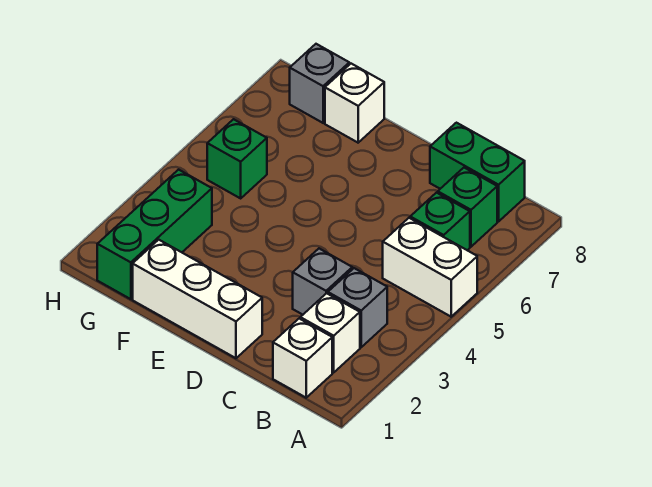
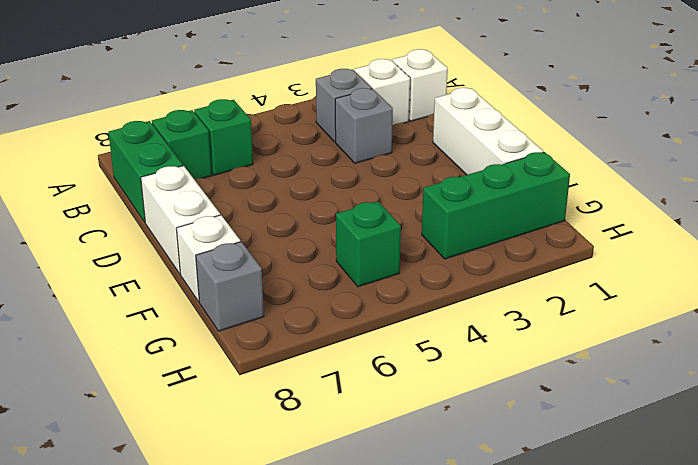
white 1x2 brick [383,218,477,317] -> white 1x2 brick moved to [141,166,220,274]

